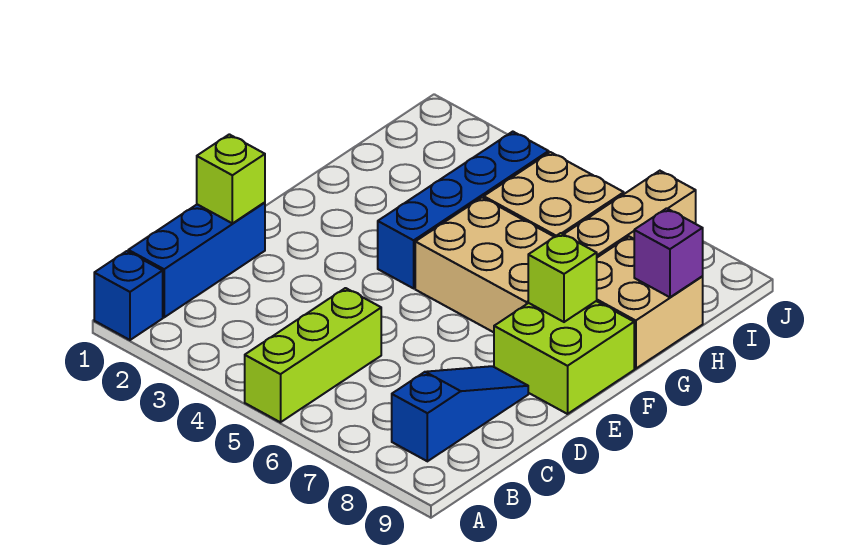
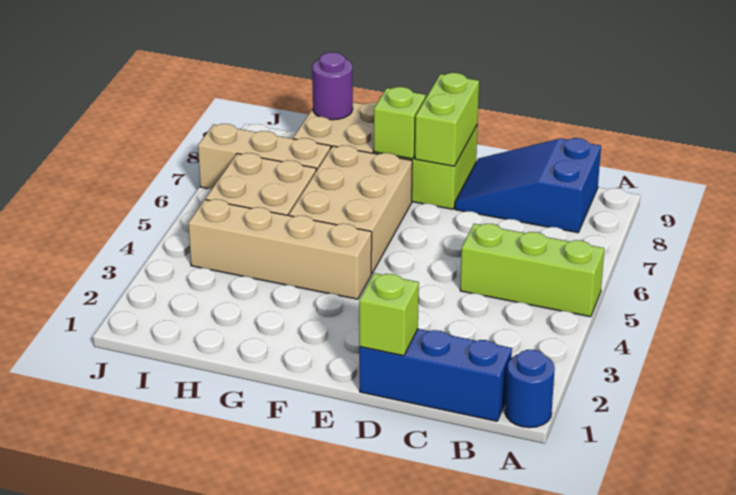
blue 1x1 brick [94,251,163,340] -> blue 1x1 round brick [505,350,555,428]
blue 1x3 slope [392,366,528,461] -> blue 2x3 slope [455,138,601,233]
none -> lime 1x2 brick [415,73,479,166]
blue 1x4 brick [378,132,549,288] -> tan 1x4 brick [188,199,372,299]
purple 1x1 brick [634,208,703,297] -> purple 1x1 round brick [312,52,353,120]

